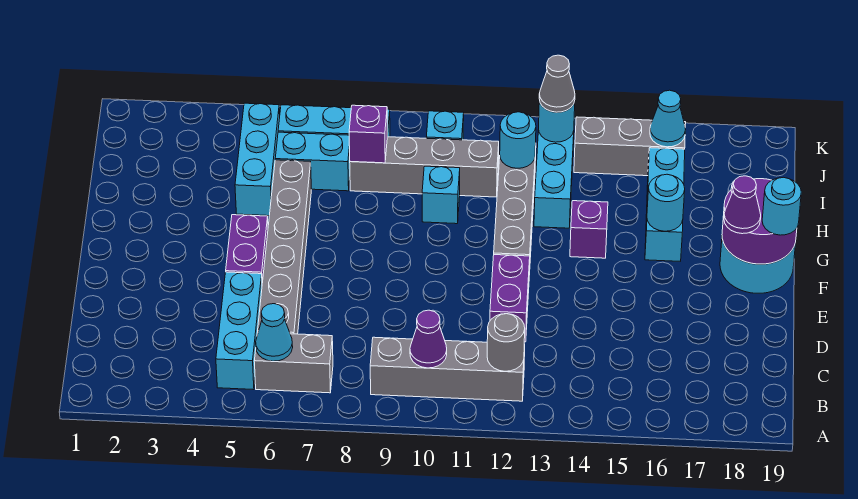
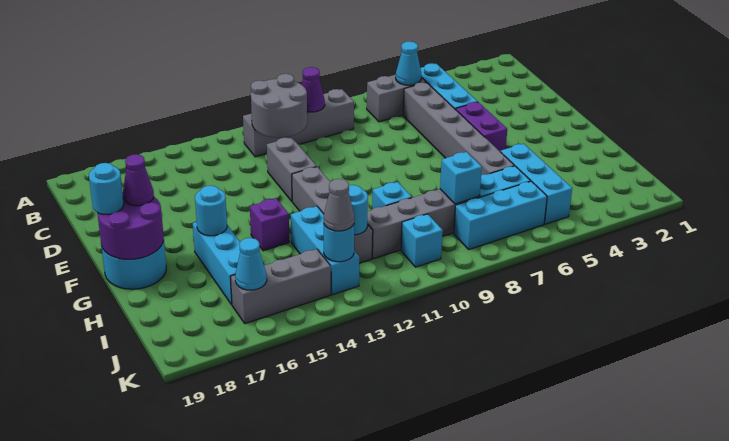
grey 1x1 round brick [487,314,525,371] -> grey 2x2 round brick [251,74,307,138]
purple 1x2 brick [490,255,530,342] -> grey 1x2 brick [267,137,317,201]
purple 1x1 brick [349,105,387,163] -> cyan 1x1 brick [440,152,482,204]

